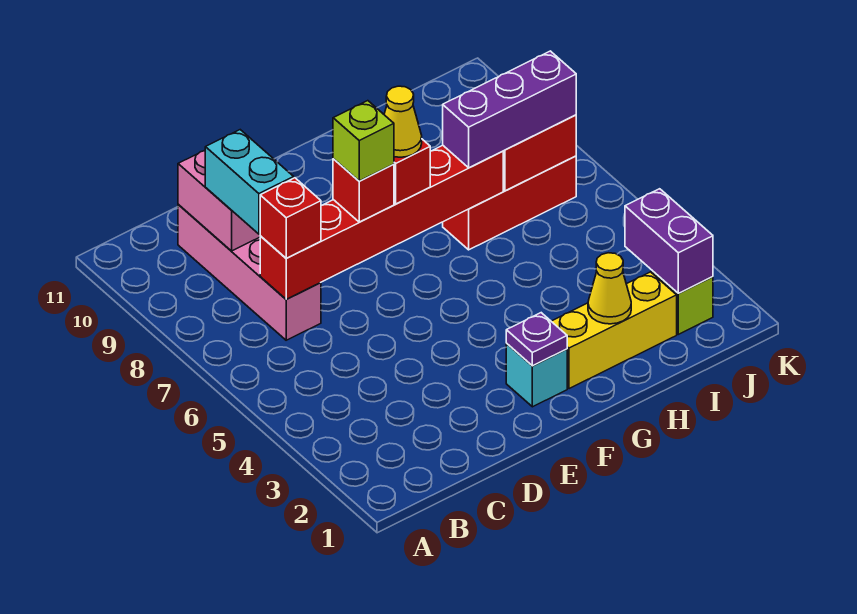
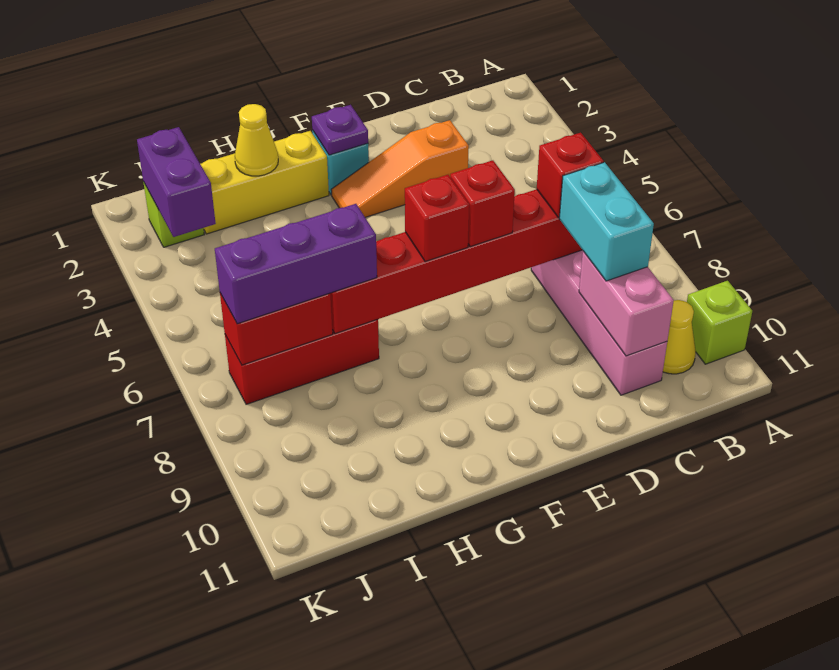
none -> orange 1x3 slope [331,120,469,217]
lime 1x1 brick [333,101,394,181] -> lime 1x1 brick moved to [687,281,752,364]
yellow 1x1 cone [384,86,422,157] -> yellow 1x1 cone moved to [663,300,696,374]

